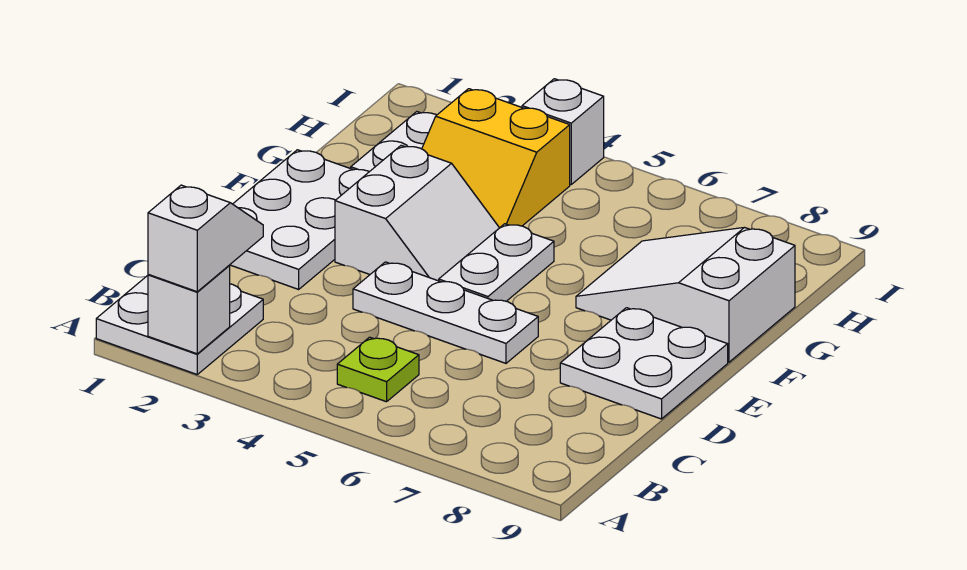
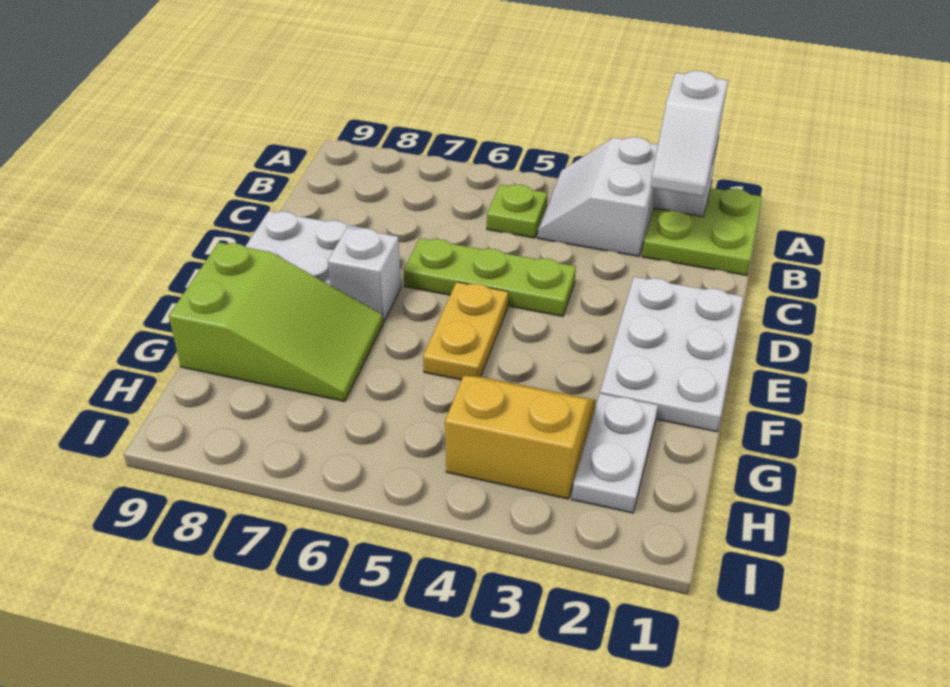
white 2x2 plate [96,276,263,374] -> lime 2x2 plate [642,188,762,275]
white 1x3 plate [353,262,538,363] -> lime 1x3 plate [404,238,576,316]
white 2x2 slope [335,145,499,281] -> white 2x2 slope moved to [538,137,658,256]
white 1x2 plate [439,224,554,301] -> yellow 1x2 plate [423,282,508,380]
white 2x3 slope [576,227,795,362] -> lime 2x3 slope [169,242,383,401]
white 1x1 brick [522,79,604,184] -> white 1x1 brick moved to [328,227,401,322]

